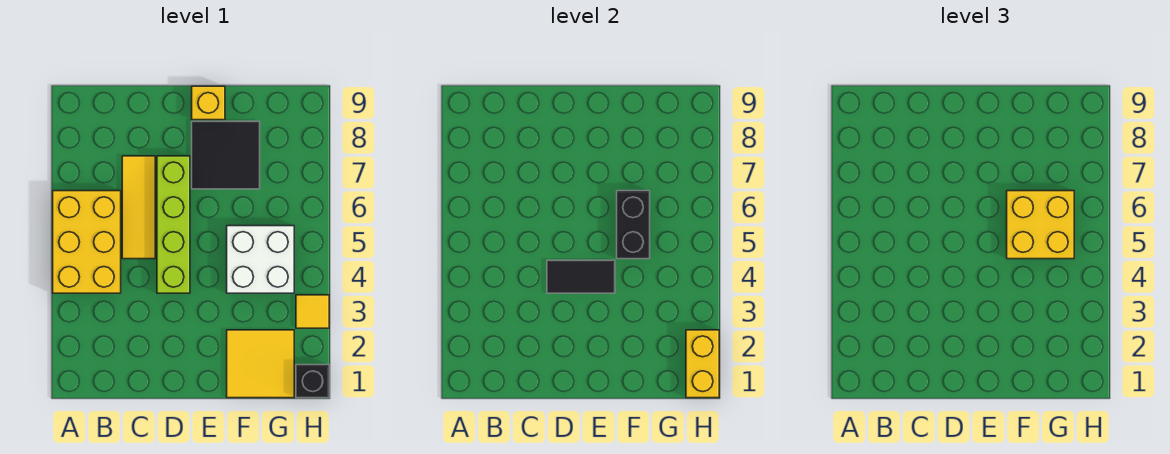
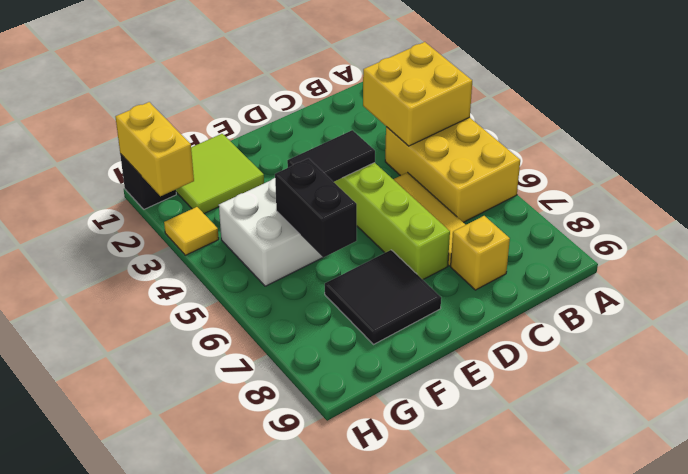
yellow 1x1 brick [192,86,225,120] -> yellow 1x1 brick moved to [451,216,510,290]
yellow 2x2 tile [227,330,294,398] -> lime 2x2 tile [176,134,264,214]
yellow 2x2 brick [1007,191,1074,259] -> yellow 2x2 brick moved to [363,42,472,146]

